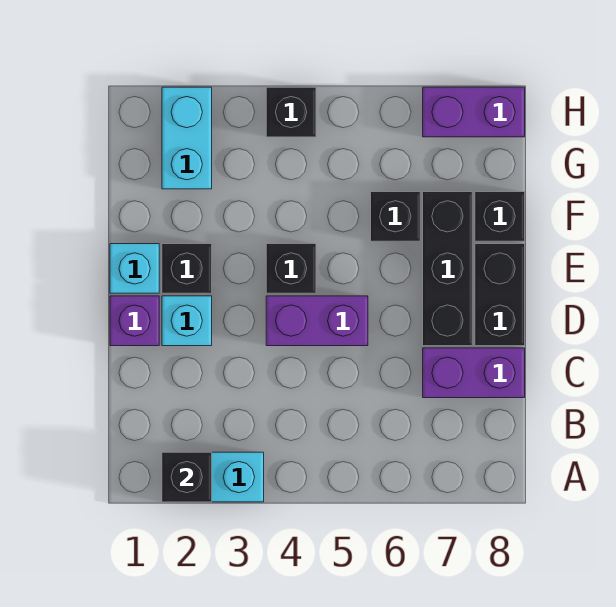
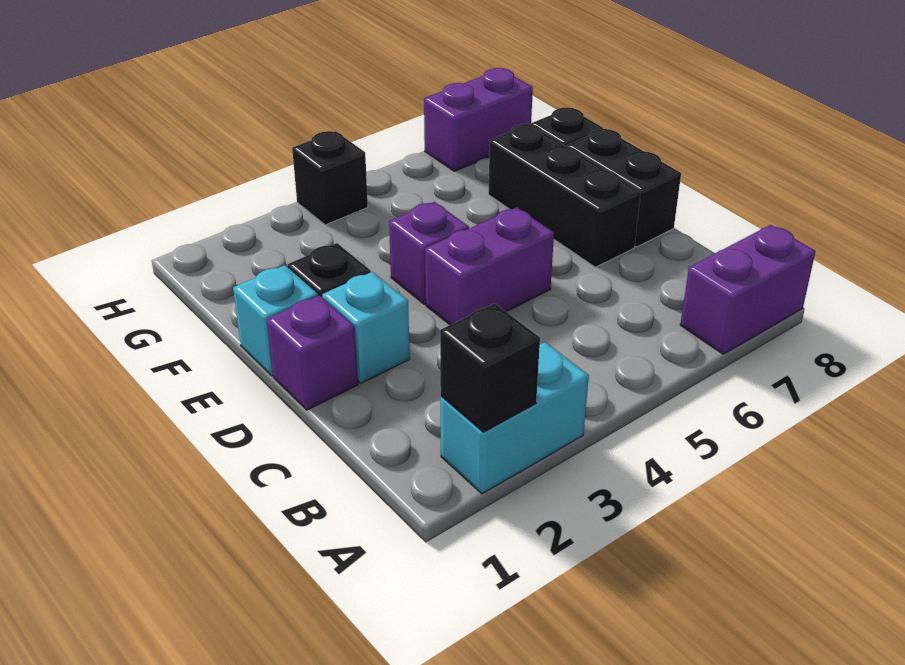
purple 1x2 brick [423,348,525,398] -> purple 1x2 brick moved to [680,225,816,354]
black 1x1 brick [266,244,316,293] -> purple 1x1 brick [389,202,469,304]
black 1x1 brick [371,192,420,241] -> none
cyan 1x2 brick [162,87,212,189] -> none

